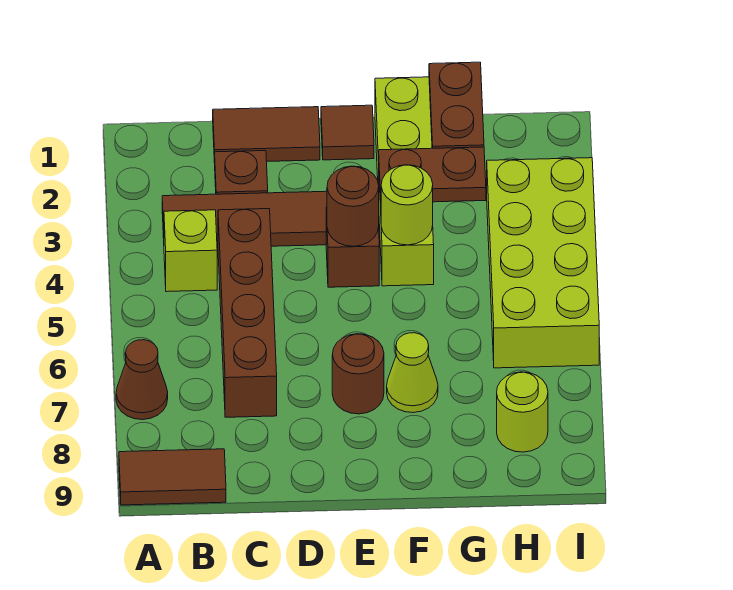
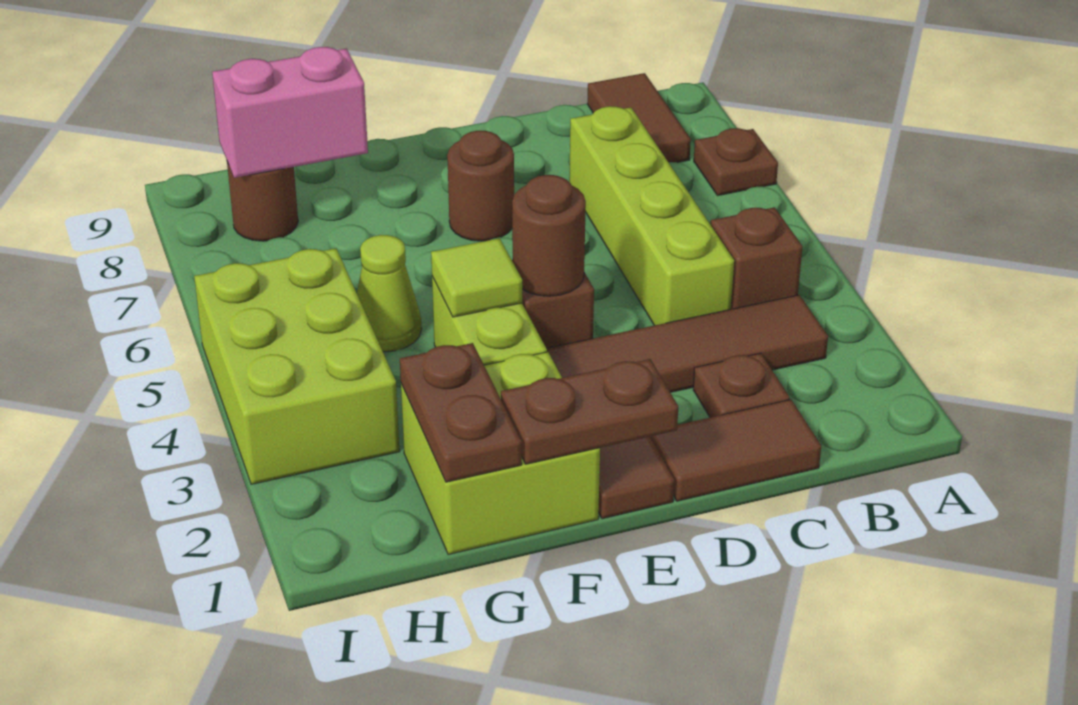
brown 1x1 cone [116,340,168,420] -> brown 1x1 plate [694,128,778,196]
brown 1x2 tile [119,449,226,505] -> brown 1x2 tile turned to [587,73,691,163]
lime 1x1 brick [164,210,217,292] -> brown 1x1 brick [711,207,803,309]
brown 1x4 brick [218,209,277,417] -> lime 1x4 brick [569,106,734,325]
brown 1x2 plate [379,147,486,203] -> brown 1x2 plate moved to [501,359,678,464]
lime 1x1 round brick [381,165,433,245] -> lime 1x1 tile [431,238,522,317]
lime 1x1 cone [387,333,438,413] -> lime 1x1 cone moved to [357,235,422,352]
none -> pink 1x2 brick [212,47,368,178]
lime 2x4 brick [487,158,599,368] -> lime 2x3 brick [194,248,400,484]
lime 1x1 round brick [497,372,548,452] -> brown 1x1 round brick [227,162,298,241]

